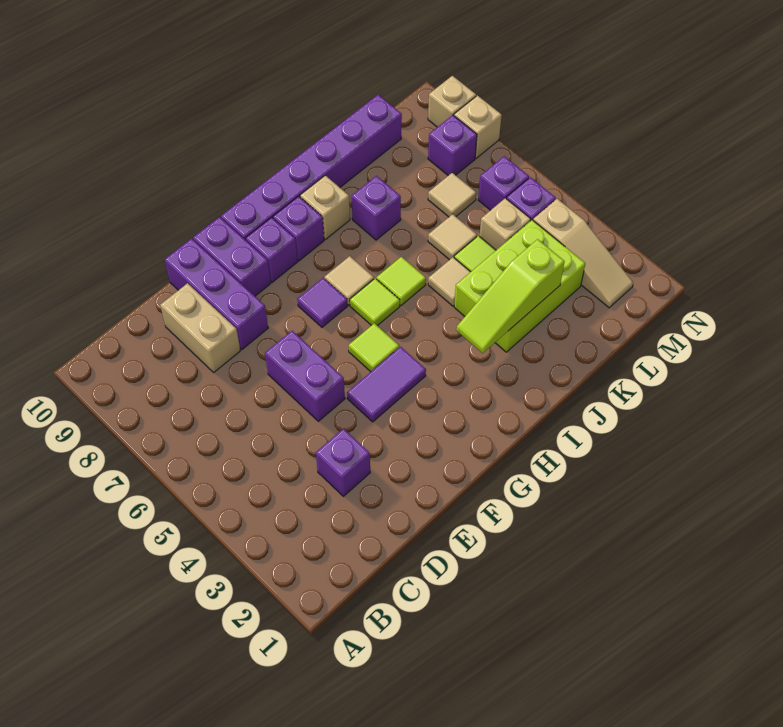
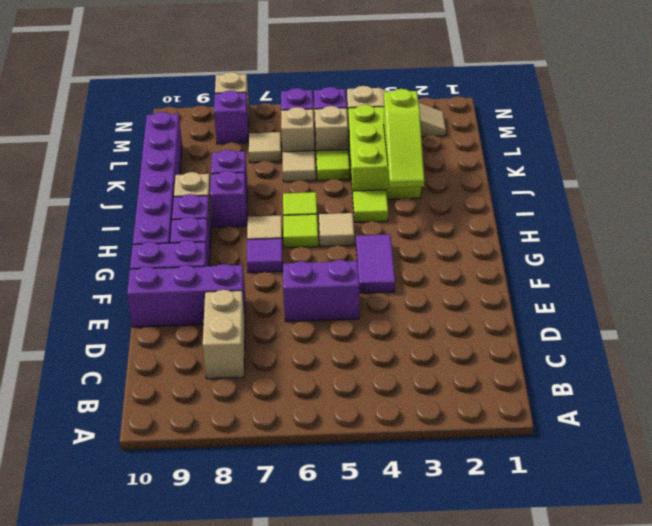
purple 1x1 brick [316,429,370,496] -> purple 1x1 brick moved to [210,171,247,228]
tan 1x2 brick [160,283,240,372] -> tan 1x2 brick turned to [203,290,245,379]
lime 1x1 tile [348,323,399,372] -> lime 1x1 tile moved to [353,190,388,222]
tan 1x1 tile [428,257,470,306] -> tan 1x1 tile moved to [319,213,354,247]
tan 1x1 brick [428,76,476,127] -> tan 1x1 brick moved to [281,107,315,152]

